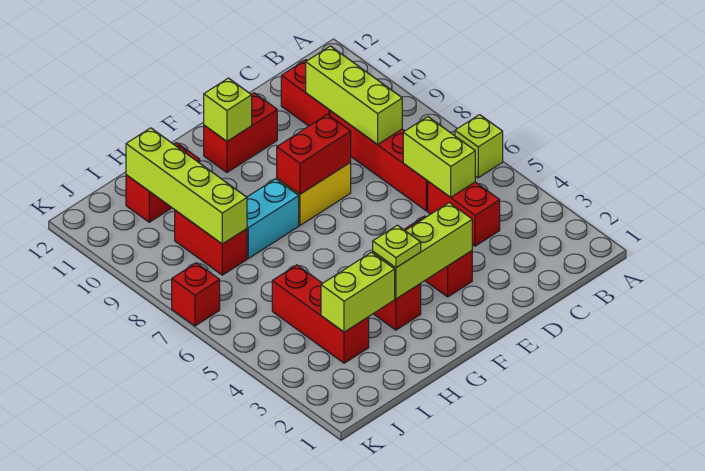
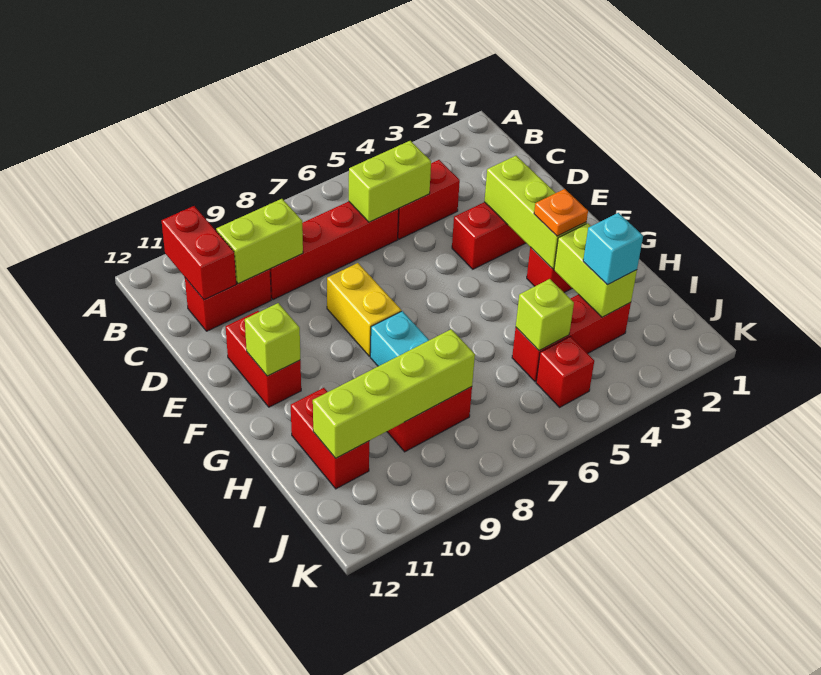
lime 1x1 brick [455,115,503,178] -> lime 1x1 brick moved to [516,279,574,351]
lime 1x3 brick [306,46,402,145] -> lime 1x2 brick [216,199,303,284]
red 1x2 brick [277,114,351,194] -> red 1x2 brick moved to [162,206,236,300]
lime 1x1 plate [373,225,421,268] -> orange 1x1 plate [534,189,588,236]
none -> cyan 1x1 brick [583,213,643,285]
red 1x1 brick [172,263,220,326] -> red 1x1 brick moved to [536,336,594,407]

